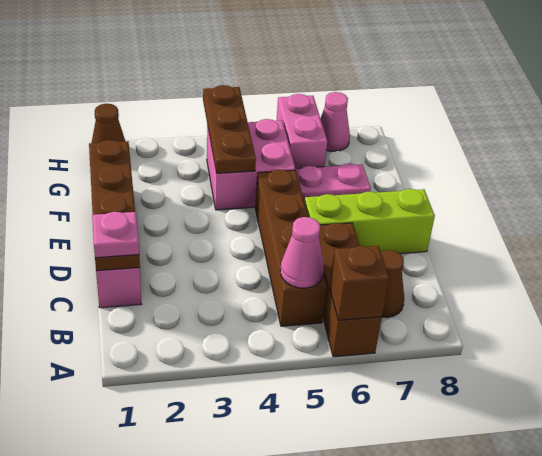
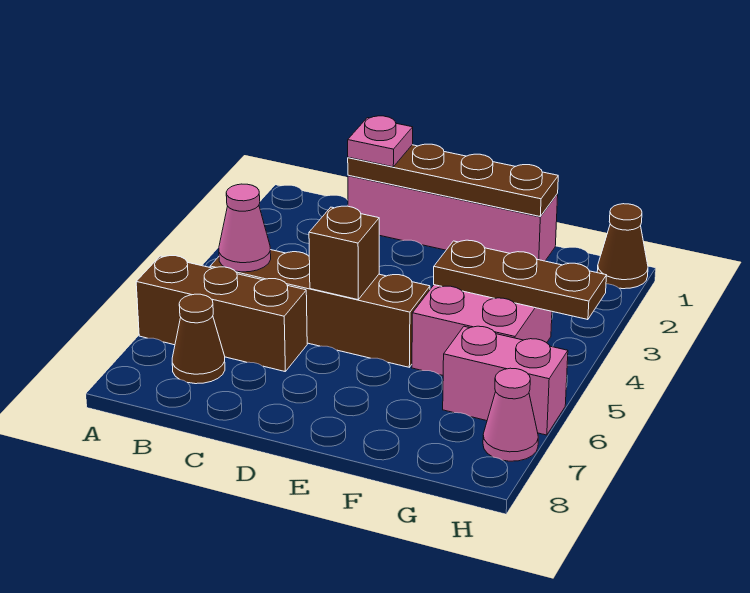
brown 1x1 brick [330,246,389,320] -> brown 1x1 brick moved to [309,206,379,300]
lime 1x3 brick [304,189,435,254] -> none
pink 1x2 plate [295,164,371,202] -> none

